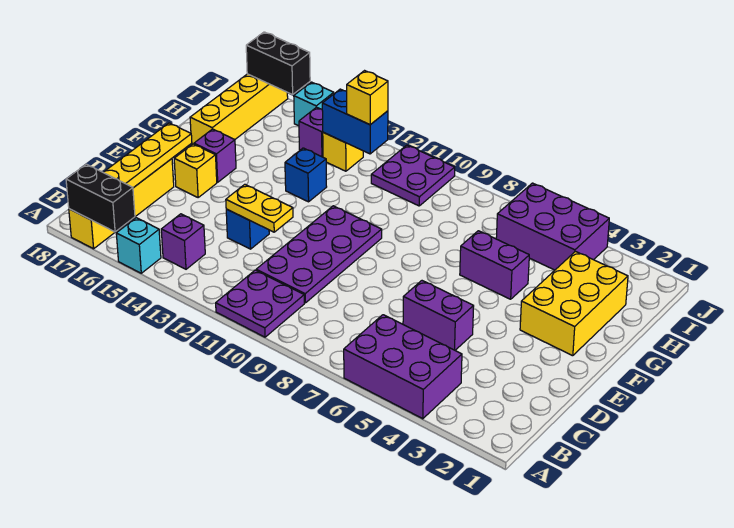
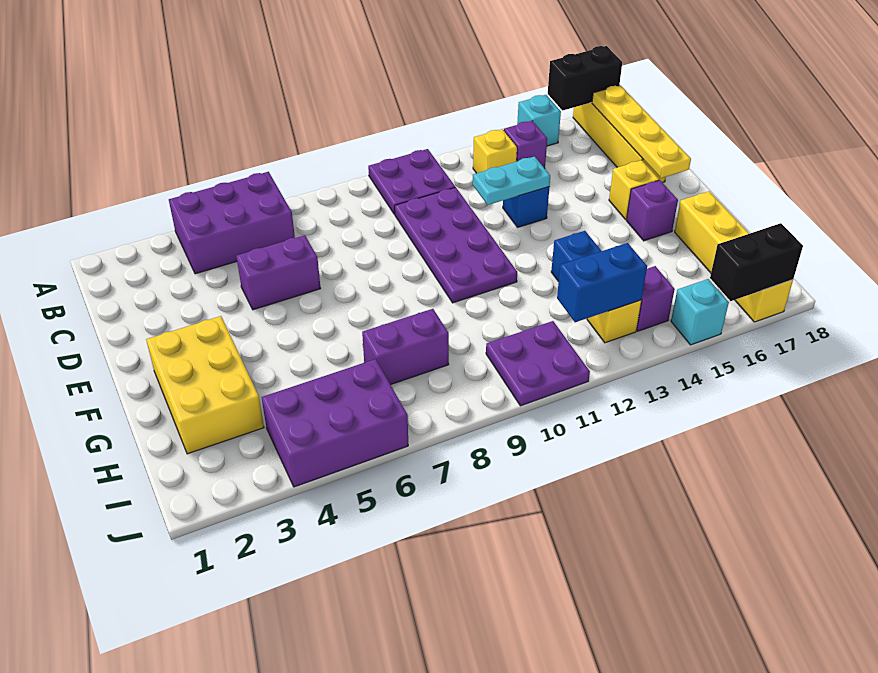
yellow 1x2 plate [226,184,293,232] -> cyan 1x2 plate [473,157,550,205]
purple 1x2 brick [460,231,529,299] -> purple 1x2 brick moved to [362,309,449,385]
yellow 1x1 brick [347,71,388,125] -> yellow 1x1 brick moved to [473,129,517,173]

